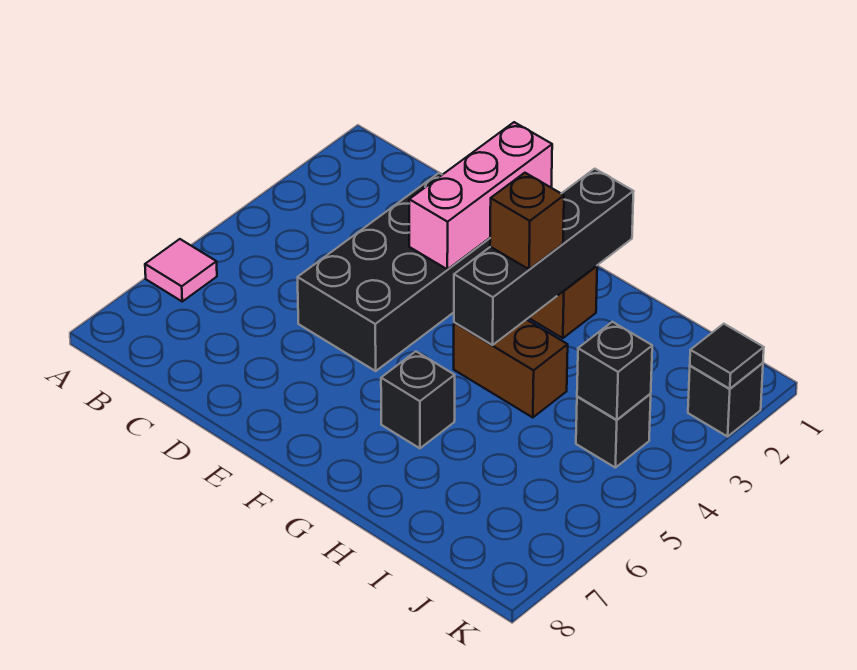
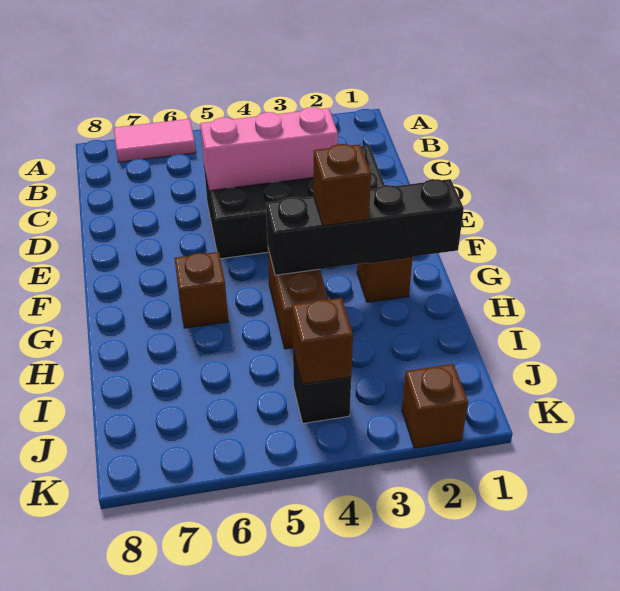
pink 1x1 tile [145,239,217,301] -> pink 1x2 tile [114,119,196,162]
pink 1x3 brick [409,122,552,269] -> pink 1x3 brick moved to [200,107,338,191]
black 1x1 brick [381,352,455,448] -> brown 1x1 brick [174,252,228,328]
black 1x1 brick [577,322,652,420] -> brown 1x1 brick [292,298,353,384]
black 1x1 brick [688,363,763,436] -> brown 1x1 brick [402,364,468,448]
black 1x1 tile [690,324,764,389] -> none

